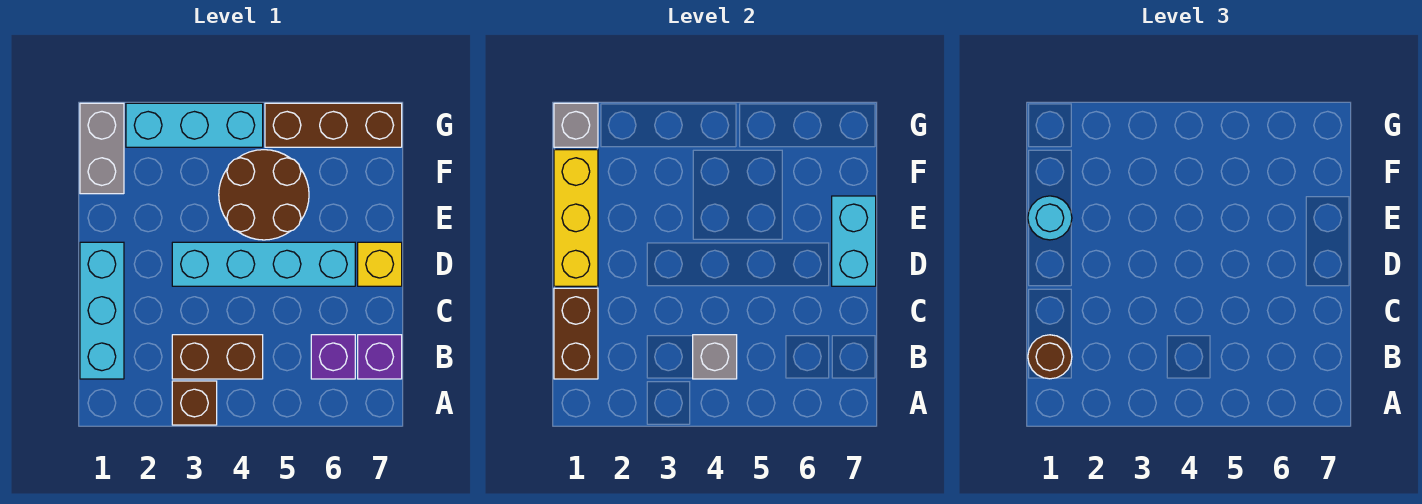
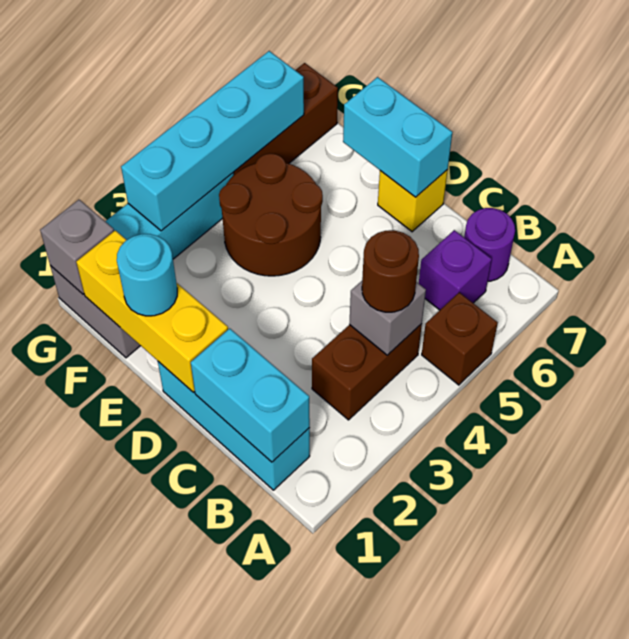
brown 1x1 brick [172,381,217,425] -> brown 1x1 brick moved to [422,292,498,385]
brown 1x2 brick [554,288,598,379] -> cyan 1x2 brick [191,328,310,462]
brown 1x1 round brick [1028,335,1072,379] -> brown 1x1 round brick moved to [362,230,419,312]
purple 1x1 brick [358,335,402,379] -> purple 1x1 round brick [464,208,515,281]
cyan 1x4 brick [172,242,355,286] -> cyan 1x4 brick moved to [121,51,304,231]

